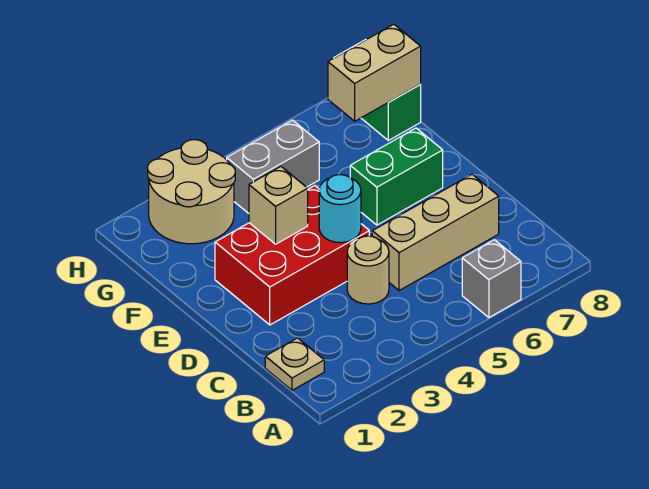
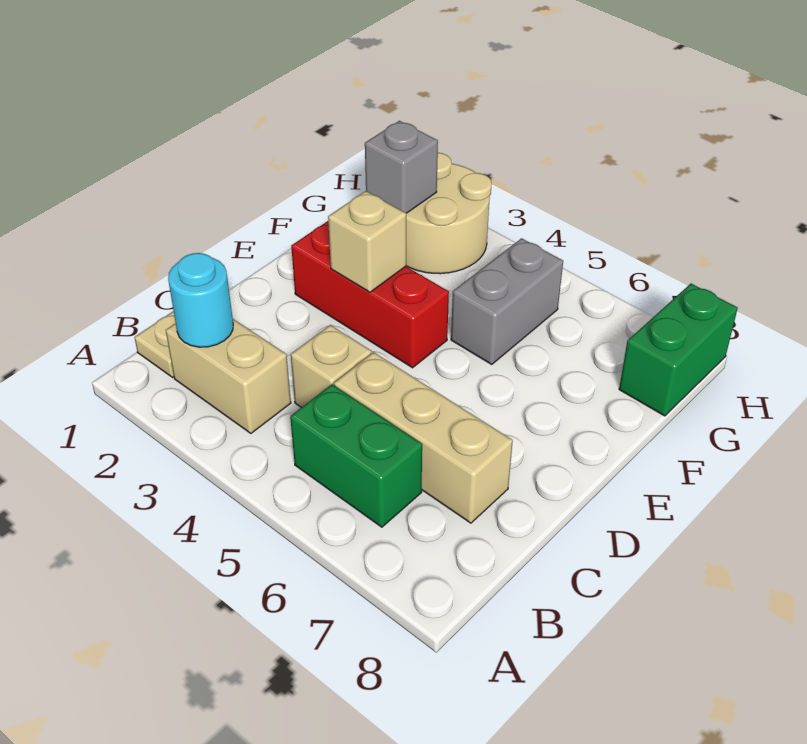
grey 1x1 brick [462,240,521,317] -> grey 1x1 brick moved to [365,121,438,213]
tan 1x1 round brick [347,236,389,304] -> tan 1x1 brick [291,325,371,408]
red 2x3 brick [215,186,369,325] -> red 1x3 brick [291,221,449,368]
cyan 1x1 round brick [319,175,361,243] -> cyan 1x1 round brick moved to [168,253,233,347]
green 1x2 brick [350,128,443,225] -> green 1x2 brick moved to [290,384,422,527]
grey 1x2 brick [227,120,319,213] -> grey 1x2 brick turned to [451,238,563,365]
tan 1x2 brick [328,24,421,121] -> tan 1x2 brick moved to [166,319,291,433]

